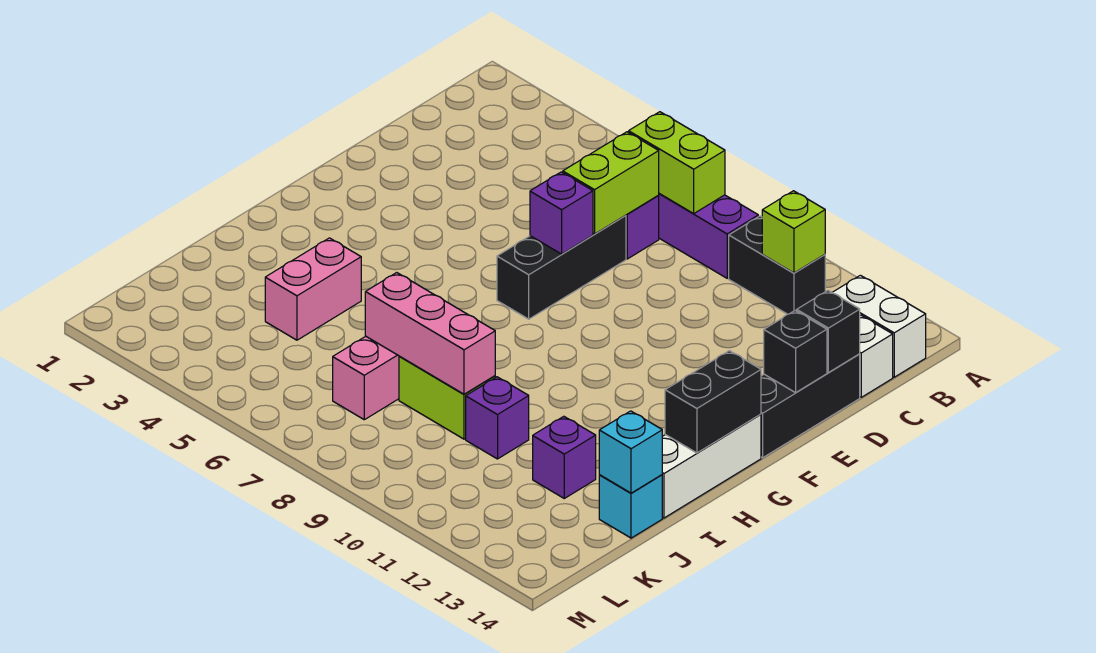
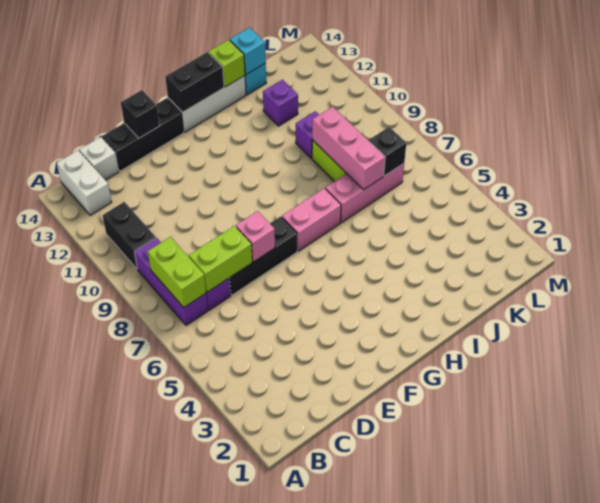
lime 1x1 brick [762,191,825,273] -> lime 1x1 brick moved to [209,40,245,87]
black 1x1 brick [797,291,860,373] -> black 1x1 brick moved to [369,127,406,176]
purple 1x1 brick [530,172,593,254] -> pink 1x1 brick [236,211,275,262]
pink 1x2 brick [265,238,361,340] -> pink 1x2 brick moved to [282,188,341,251]

